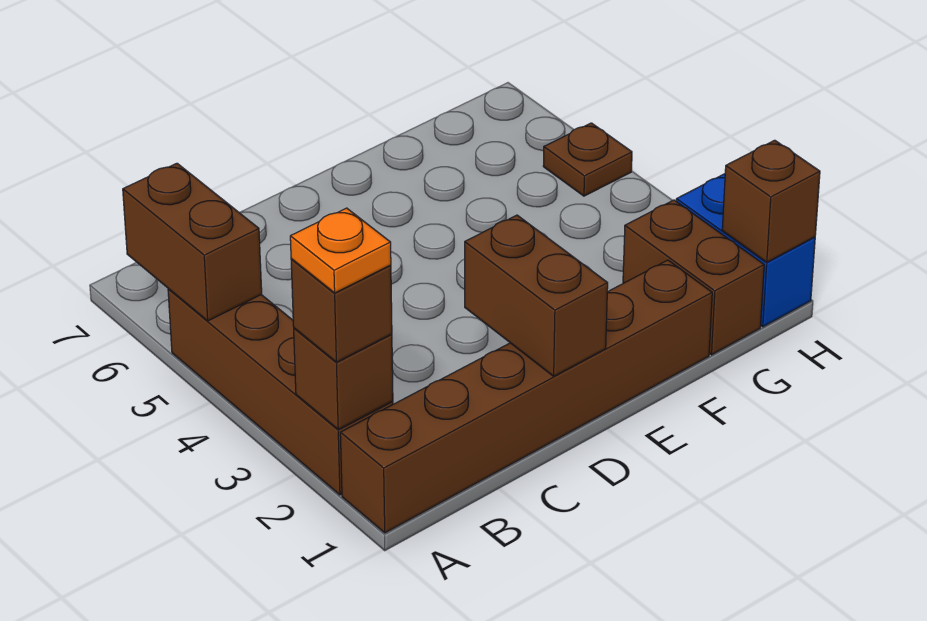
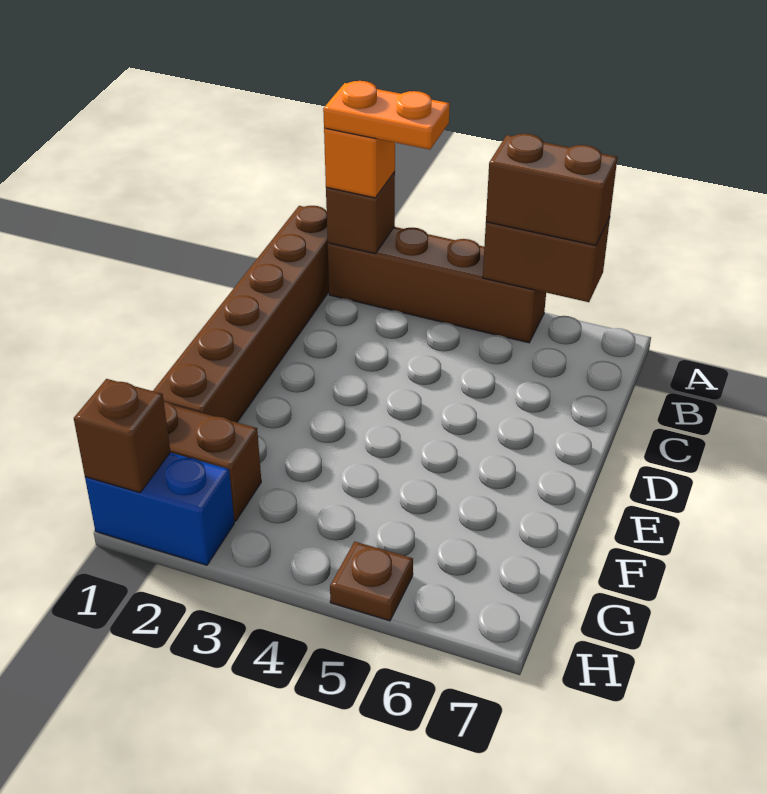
brown 1x1 brick [291,259,392,362] -> orange 1x1 brick [324,128,395,198]
orange 1x1 plate [290,208,391,293] -> orange 1x2 plate [323,81,450,150]
brown 1x2 brick [465,215,608,376] -> brown 1x2 brick moved to [486,134,617,245]

